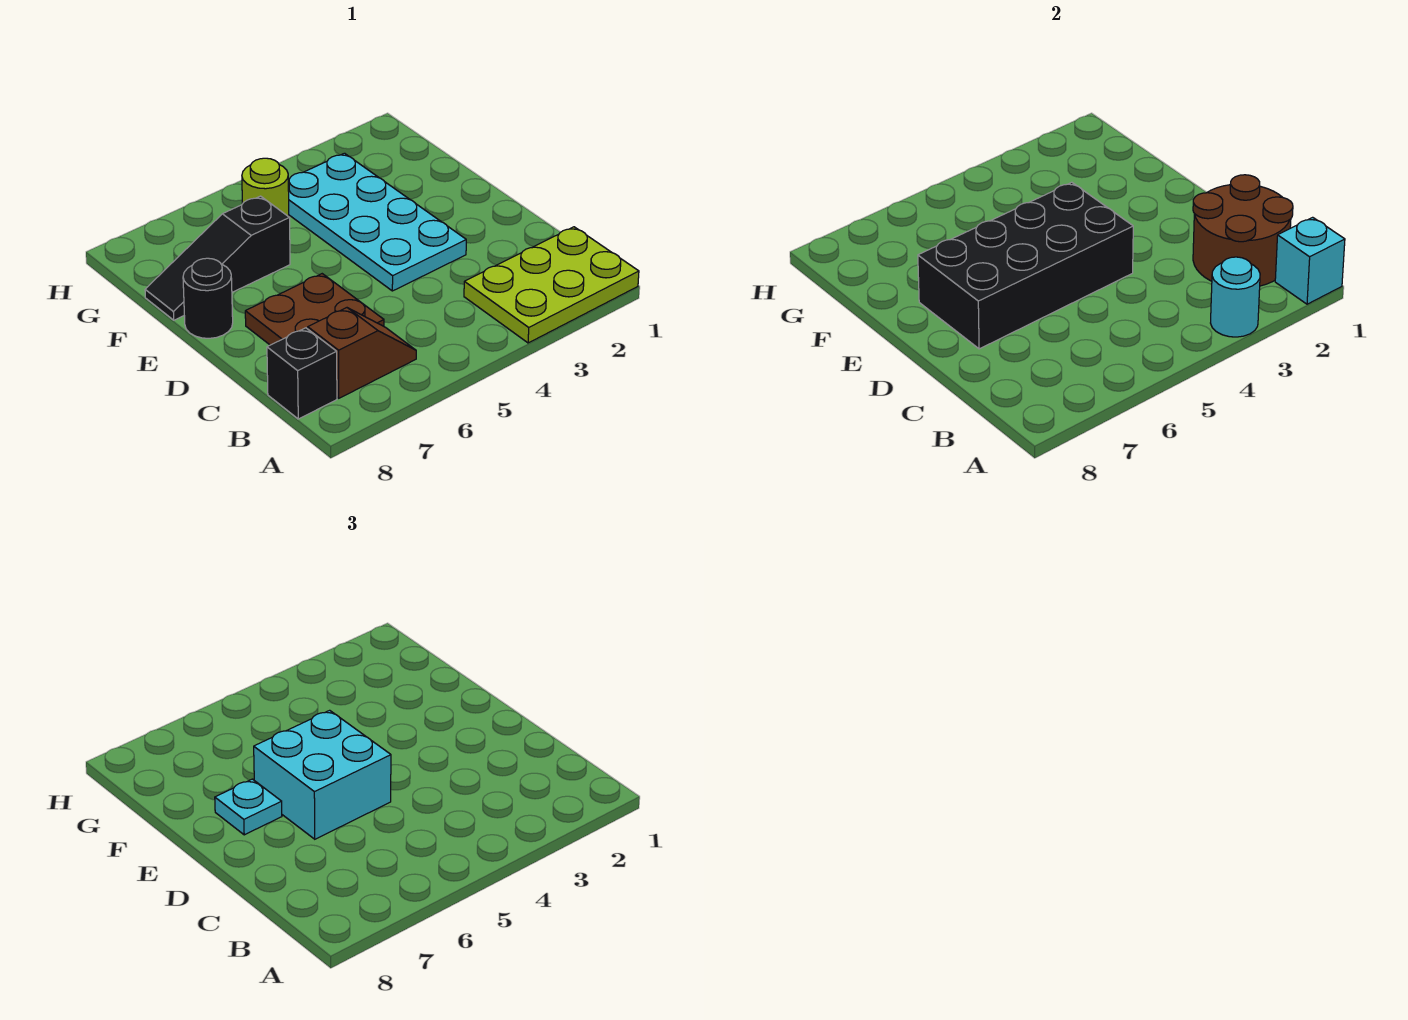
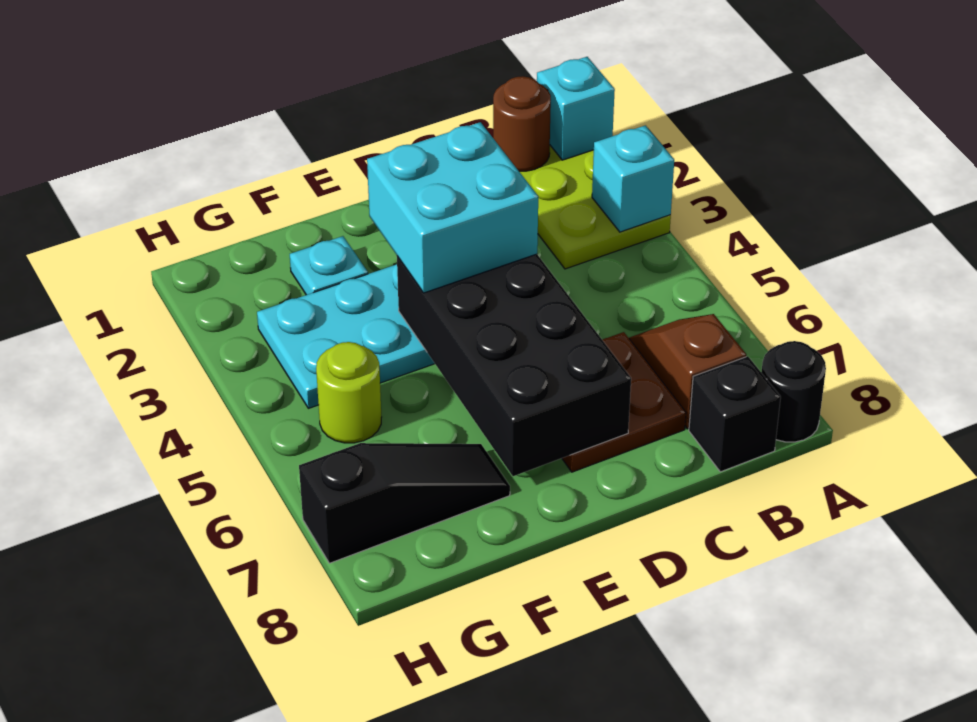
cyan 1x1 round brick [1211,257,1260,337] -> cyan 1x1 brick [592,125,674,232]
brown 2x2 round brick [1193,175,1293,286] -> brown 1x1 round brick [493,76,551,171]
cyan 2x2 brick [254,710,391,839] -> cyan 2x2 brick moved to [367,122,538,293]
cyan 1x1 plate [215,779,282,835] -> cyan 1x1 plate moved to [290,236,368,295]
black 1x1 round brick [183,258,233,338] -> black 1x1 round brick moved to [761,341,826,442]
black 1x3 slope [145,196,290,320] -> black 1x3 slope turned to [299,443,510,563]

